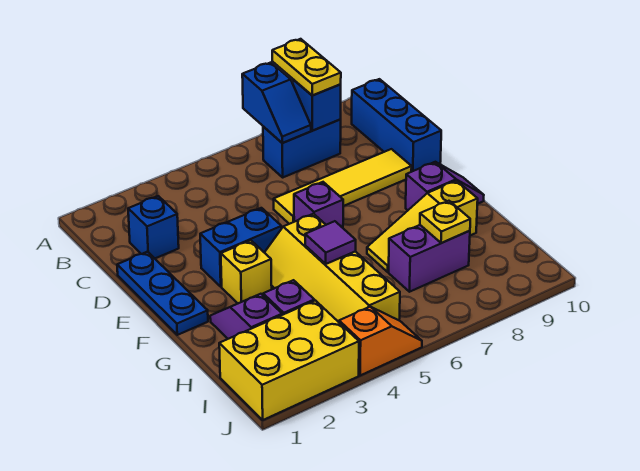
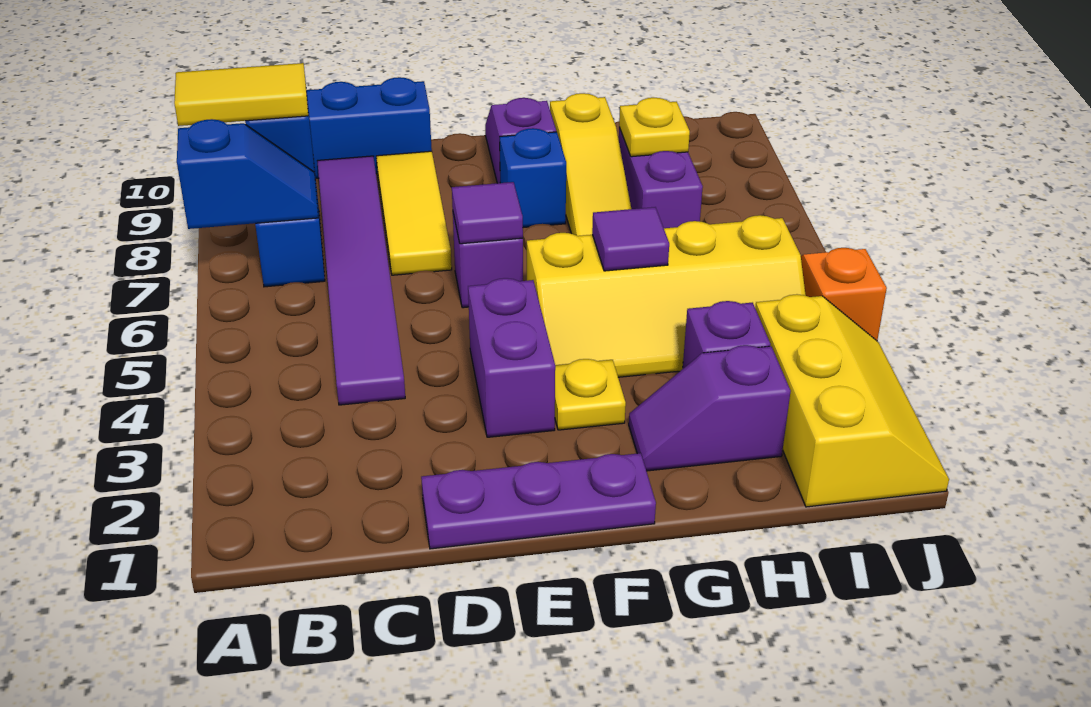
yellow 1x2 plate [272,39,341,96] -> yellow 1x2 tile [174,63,308,126]
blue 1x1 brick [128,196,179,258] -> blue 1x1 brick moved to [500,128,566,228]
none -> purple 1x6 tile [317,156,405,405]
blue 1x3 plate [117,252,208,335] -> purple 1x3 plate [421,453,656,549]
yellow 1x4 tile [274,149,412,224] -> yellow 1x3 tile [376,151,452,275]
blue 1x2 brick [200,208,282,287] -> purple 1x2 brick [468,278,555,437]
none -> purple 1x1 tile [452,182,523,244]
yellow 1x1 brick [221,241,272,303] -> yellow 1x1 plate [555,359,626,430]
yellow 2x3 brick [219,301,359,420] -> yellow 2x3 slope [755,294,949,507]

